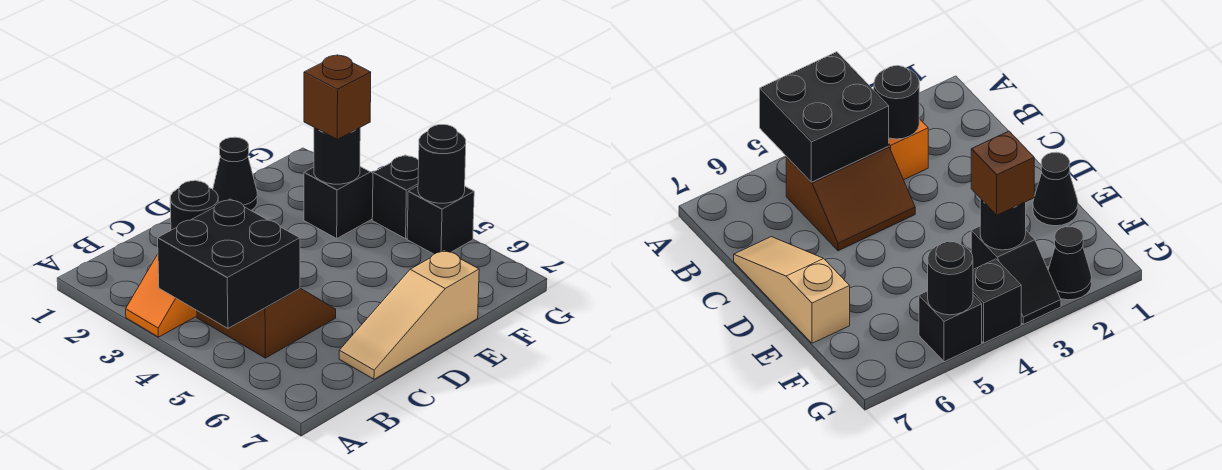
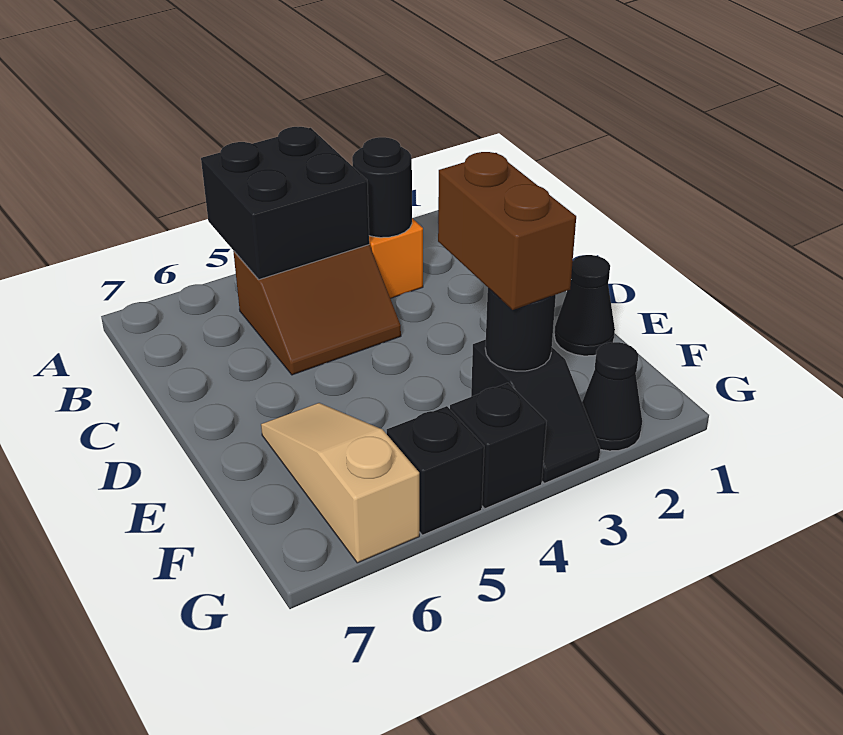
tan 1x3 slope [339,250,479,379] -> tan 1x3 slope moved to [261,403,419,563]
brown 1x1 brick [304,55,371,139] -> brown 1x2 brick [438,152,576,310]
black 1x1 round brick [418,125,466,203] -> none

